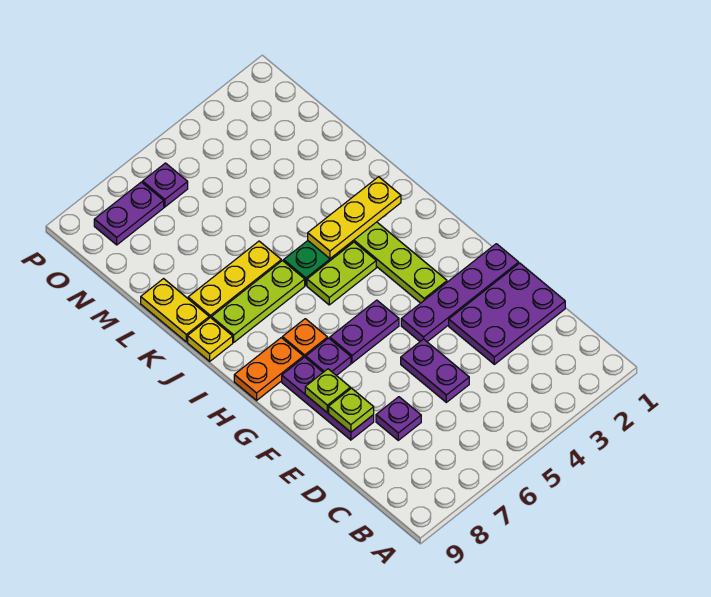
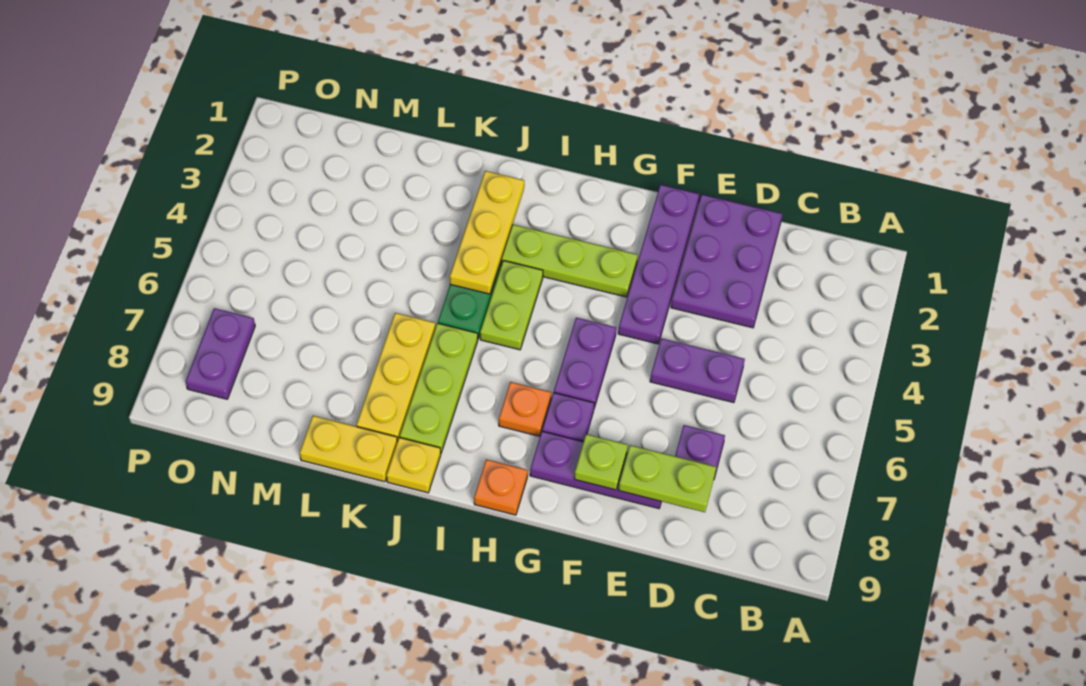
lime 1x1 plate [329,388,374,432] -> lime 1x2 plate [618,445,716,512]
orange 1x2 plate [234,338,304,400] -> orange 1x1 plate [474,459,528,515]
purple 1x1 plate [143,163,188,207] -> none

